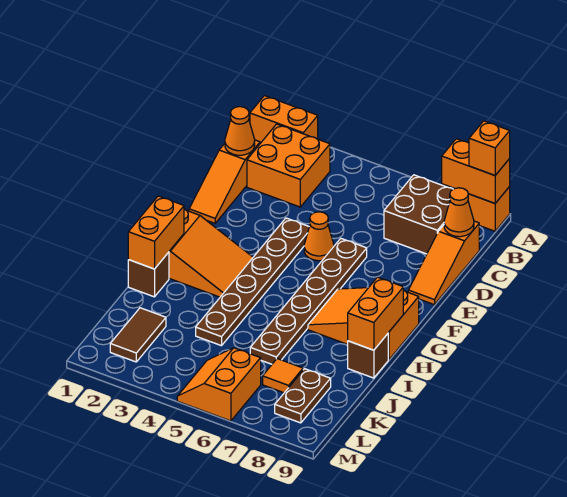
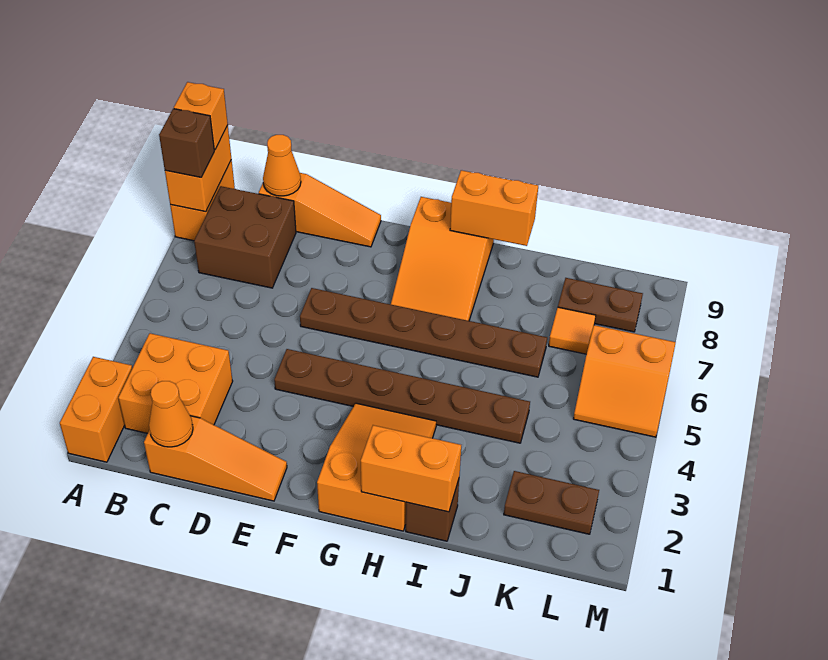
orange 1x1 cone [304,212,334,261] -> none
brown 1x1 brick [348,334,388,378] -> brown 1x1 brick moved to [159,109,214,177]
brown 1x2 tile [110,308,166,362] -> brown 1x2 plate [504,471,599,534]

